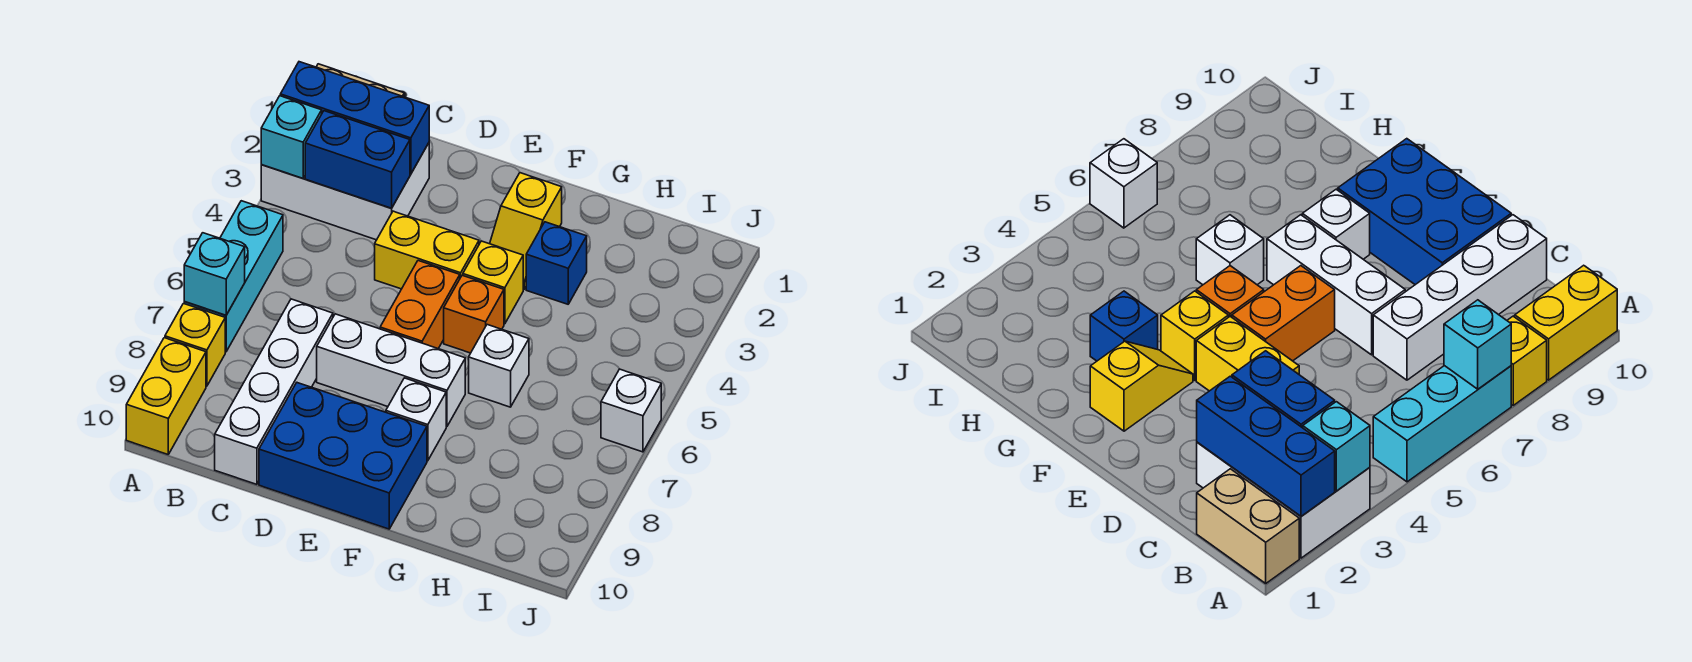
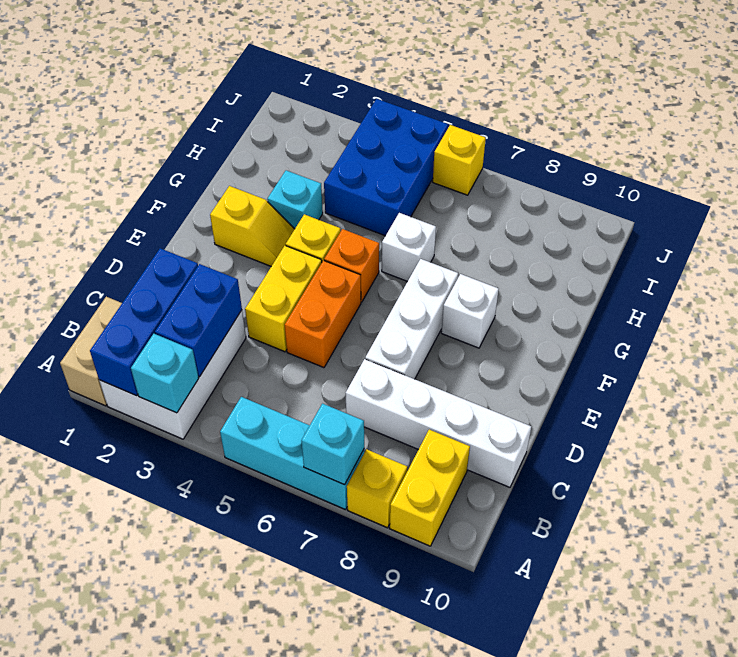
yellow 1x2 brick [126,338,206,454] -> yellow 1x2 brick turned to [390,430,470,546]
blue 2x3 brick [259,383,427,529] -> blue 2x3 brick moved to [324,99,448,236]
orange 1x2 brick [380,261,460,349] -> orange 1x2 brick turned to [285,261,361,368]
blue 1x1 brick [526,222,587,304] -> cyan 1x1 brick [267,170,323,229]
white 1x1 brick [601,369,661,452] -> yellow 1x1 brick [433,125,486,195]

